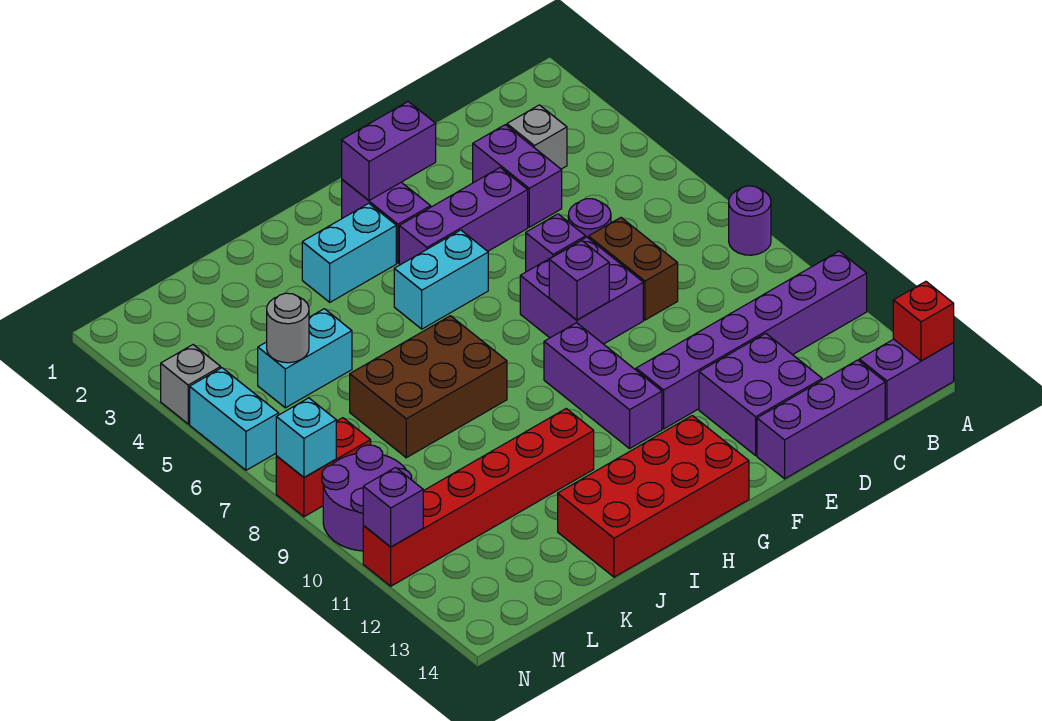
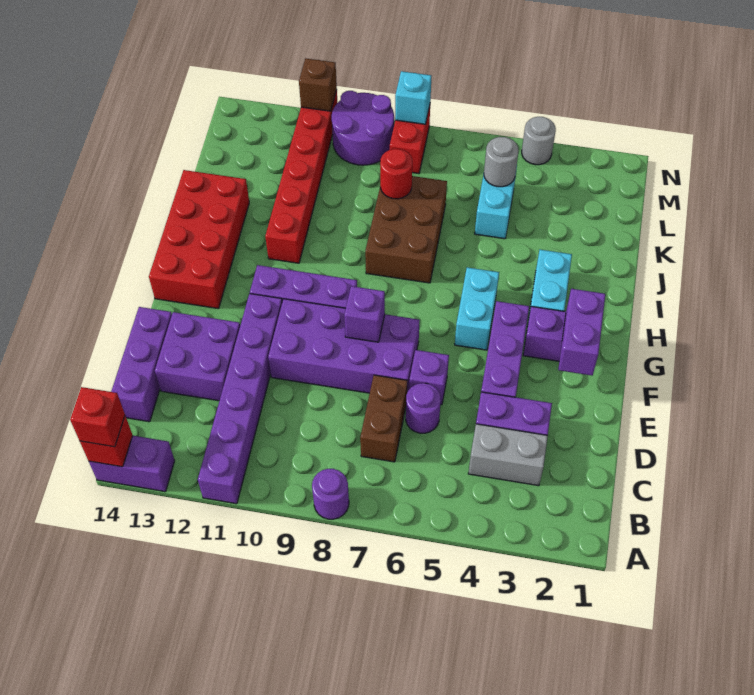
purple 1x2 brick [859,339,954,420] -> purple 1x2 brick turned to [89,436,175,492]
none -> red 1x1 brick [70,387,125,447]
grey 1x1 brick [507,105,567,169] -> grey 1x2 brick [468,424,548,486]
brown 1x2 brick [589,218,678,320] -> brown 1x2 brick turned to [360,375,407,462]
purple 2x2 brick [520,237,643,344] -> purple 2x4 brick [268,299,420,393]
none -> red 1x1 round brick [380,149,412,199]
grey 1x1 brick [161,345,221,424] -> grey 1x1 round brick [522,117,556,165]
cyan 1x2 brick [190,368,279,470] -> none
purple 1x1 brick [363,467,423,547] -> brown 1x1 brick [299,58,337,111]

